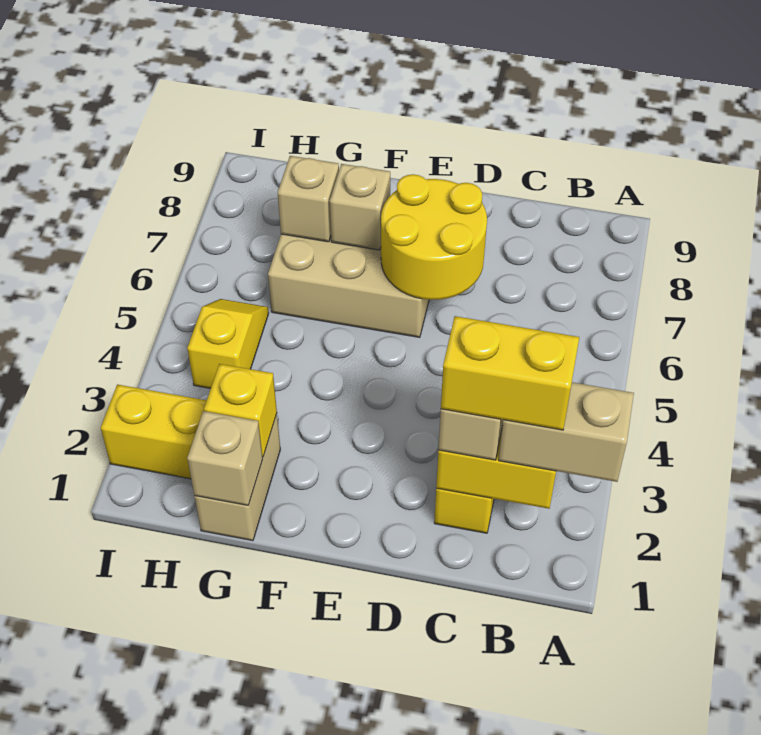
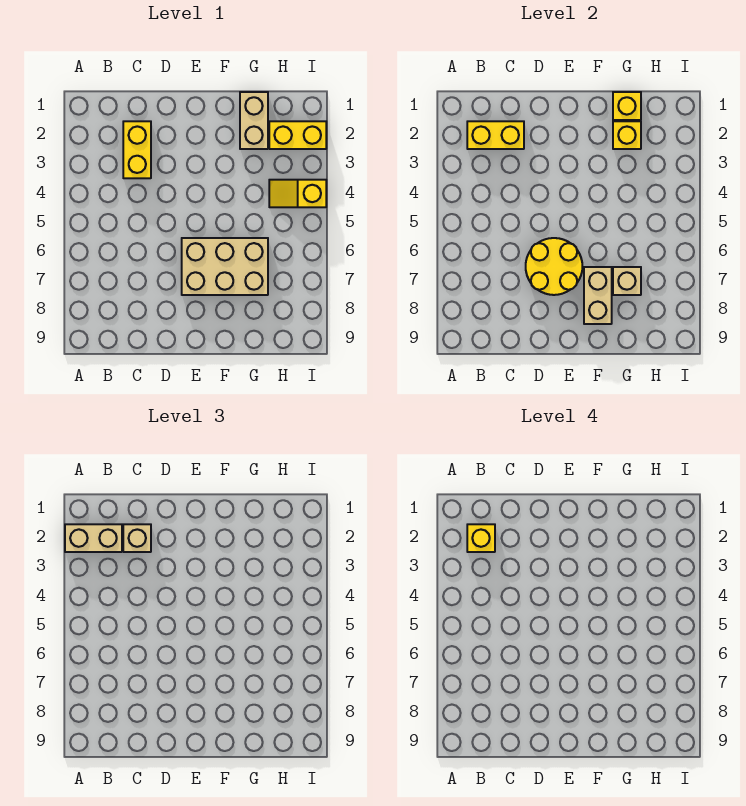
yellow 1x2 brick [441,316,579,430] -> yellow 1x1 brick [467,524,495,552]
tan 1x1 brick [330,164,390,250] -> tan 1x2 brick [584,267,612,324]
tan 1x1 brick [187,411,263,505] -> yellow 1x1 brick [613,92,641,120]
yellow 1x2 slope [187,299,269,388] -> yellow 1x2 slope turned to [269,180,326,207]

